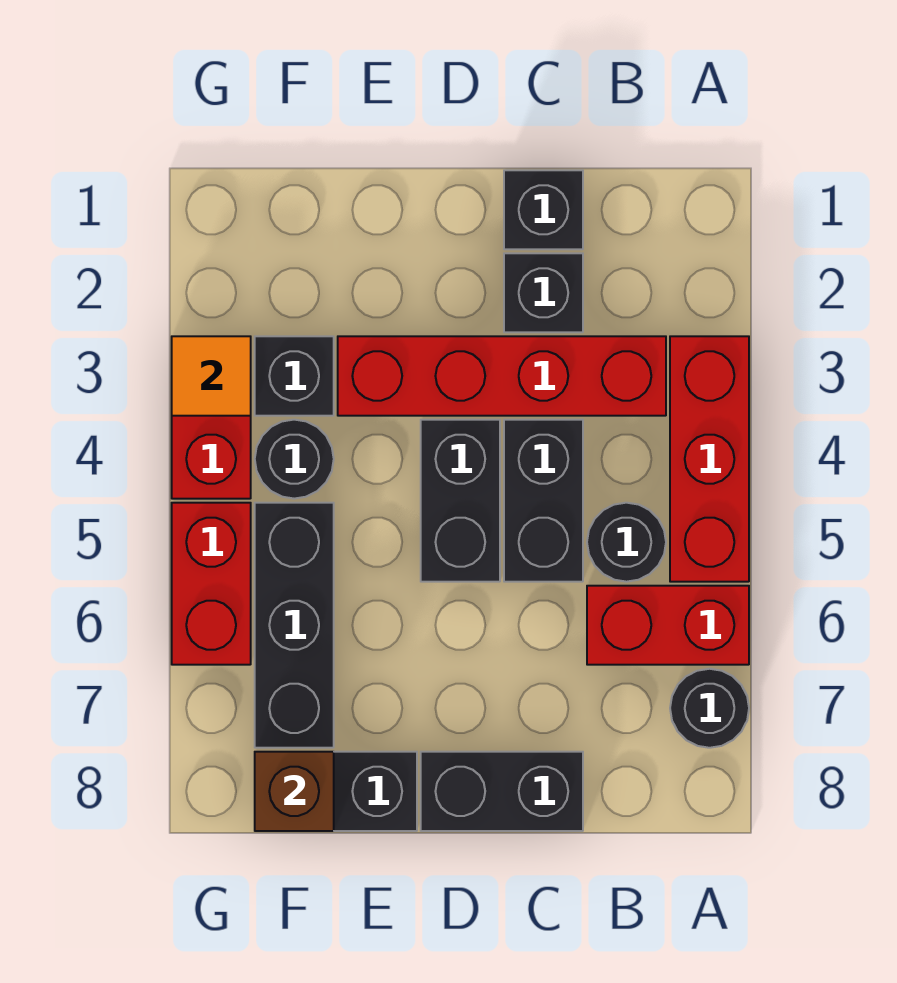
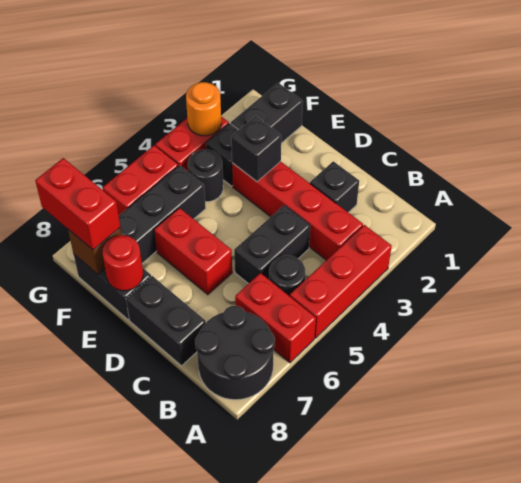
black 1x1 round brick [670,669,749,748] -> black 2x2 round brick [195,306,275,400]
black 1x1 brick [504,170,583,249] -> black 1x1 brick moved to [231,116,281,182]
black 1x2 brick [421,420,500,582] -> black 1x2 brick moved to [231,83,303,143]
none -> red 1x2 brick [154,208,232,295]
none -> red 1x1 round brick [102,235,143,291]
none -> red 1x2 brick [35,158,120,250]
orange 1x1 tile [172,336,251,416] -> orange 1x1 round brick [186,82,221,136]

